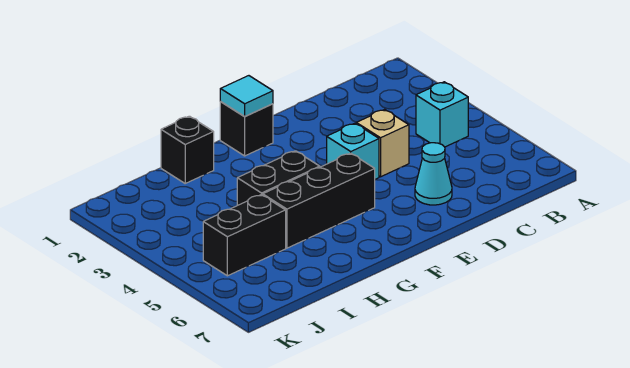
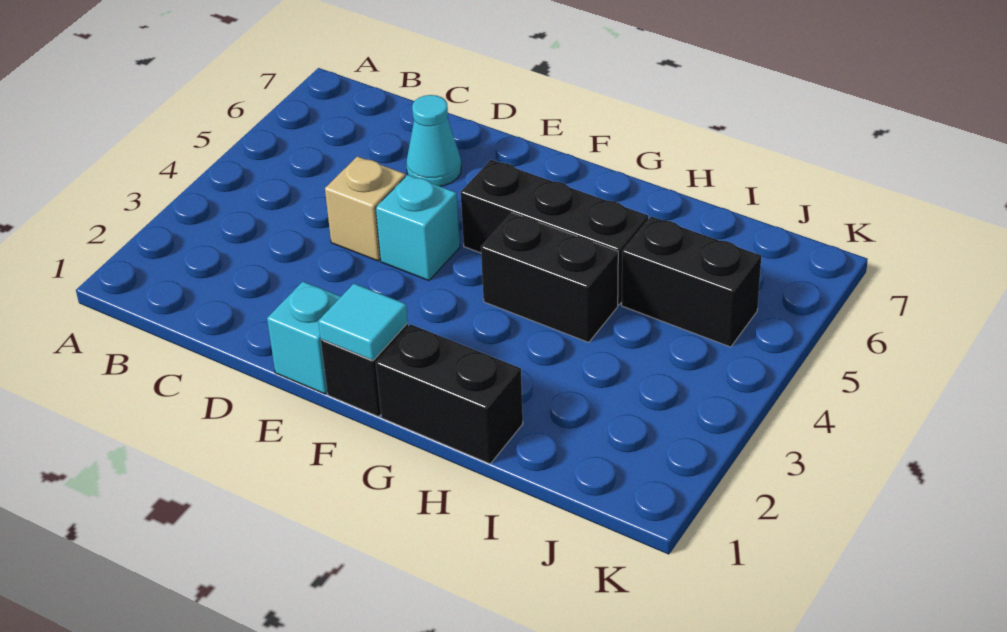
cyan 1x1 brick [416,82,468,147] -> cyan 1x1 brick moved to [267,282,341,394]
black 1x1 brick [161,116,214,183] -> black 1x2 brick [376,324,523,464]

